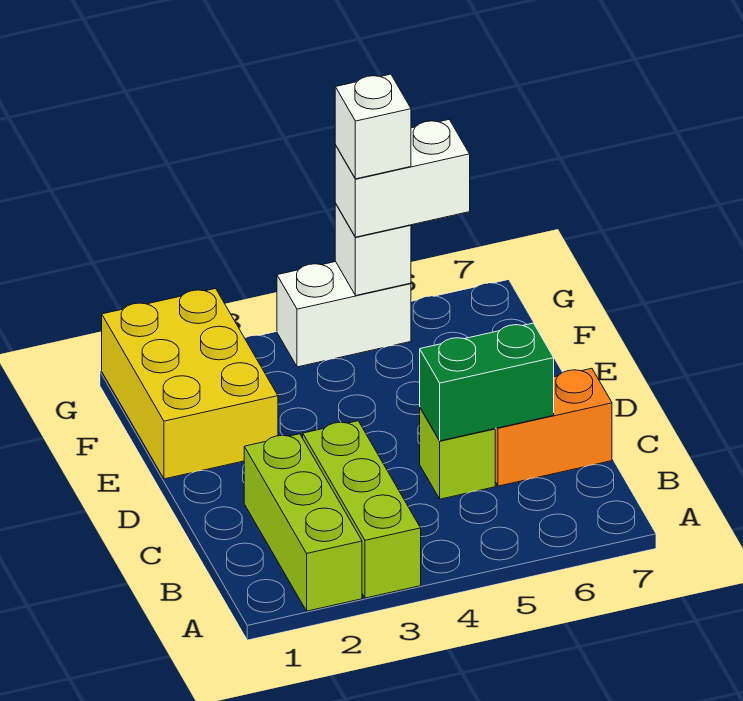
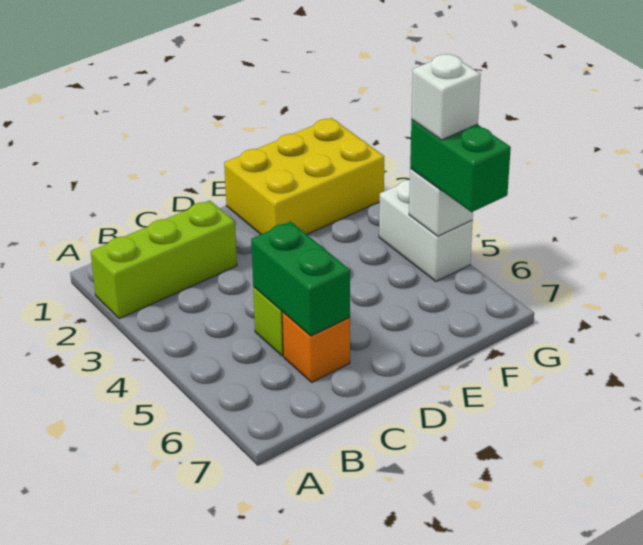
lime 1x3 brick [303,421,421,598] -> none
orange 1x2 brick [495,368,612,486] -> orange 1x1 brick [282,312,350,382]
white 1x2 brick [335,120,470,237] -> green 1x2 brick [410,120,511,212]

